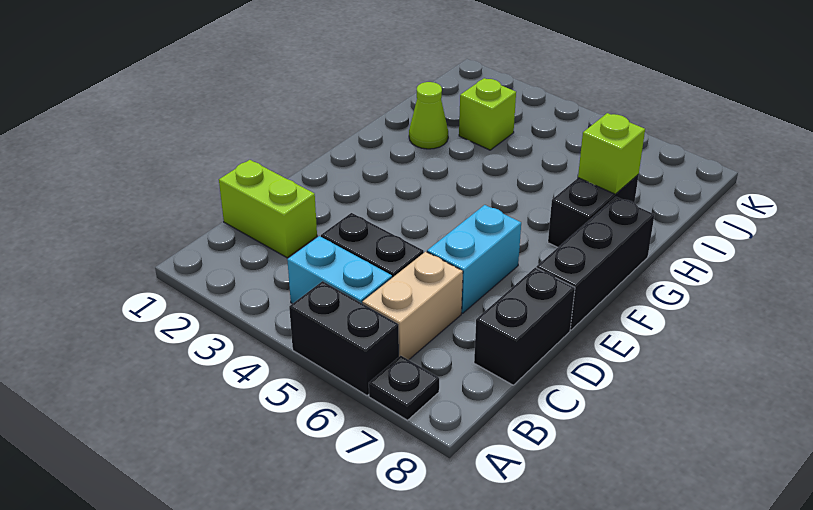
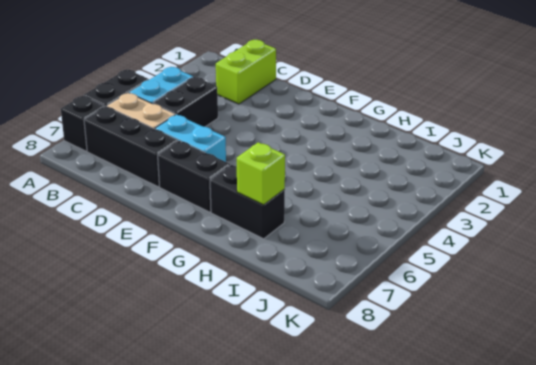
black 1x1 plate [369,356,439,420] -> black 1x1 brick [61,96,105,151]
black 1x2 brick [474,268,575,385] -> black 1x2 brick moved to [158,140,230,212]
black 1x3 brick [536,197,654,330] -> black 1x3 brick moved to [84,107,178,187]
lime 1x1 cone [409,82,448,149] -> none
lime 1x1 brick [459,78,516,150] -> none

